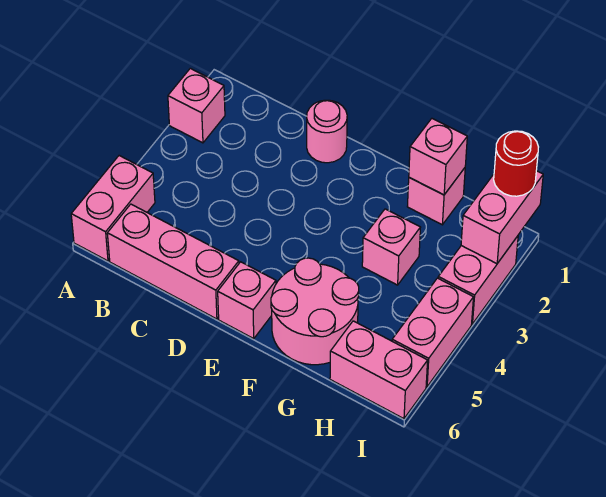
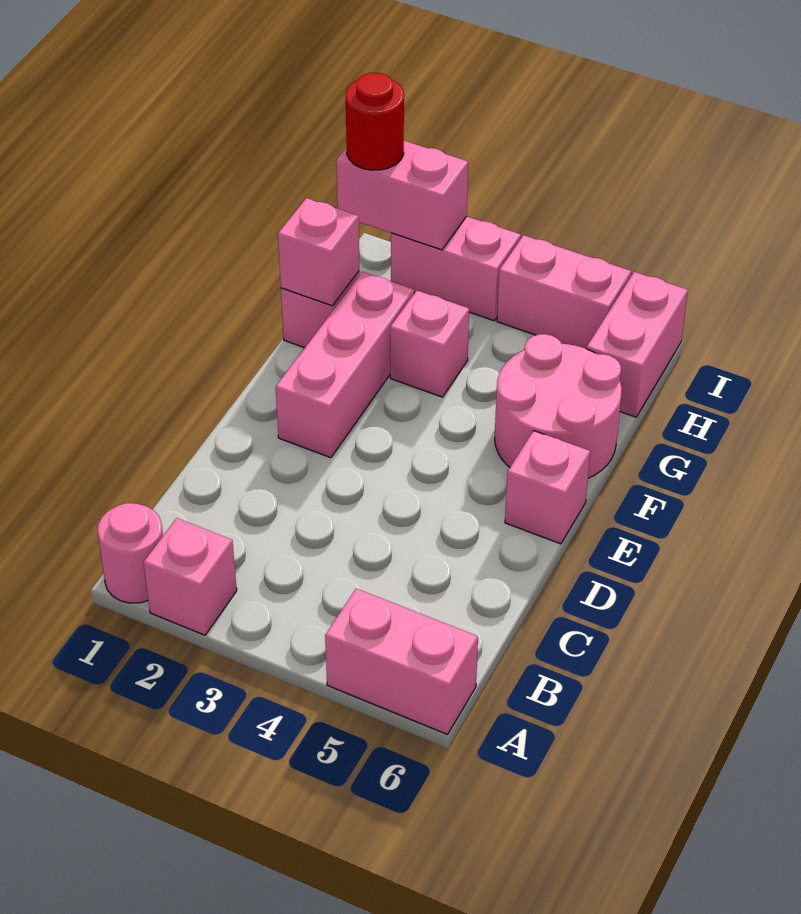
pink 1x3 brick [107,204,239,319] -> pink 1x3 brick moved to [276,272,414,458]
pink 1x1 round brick [307,100,347,163] -> pink 1x1 round brick moved to [97,503,163,603]

